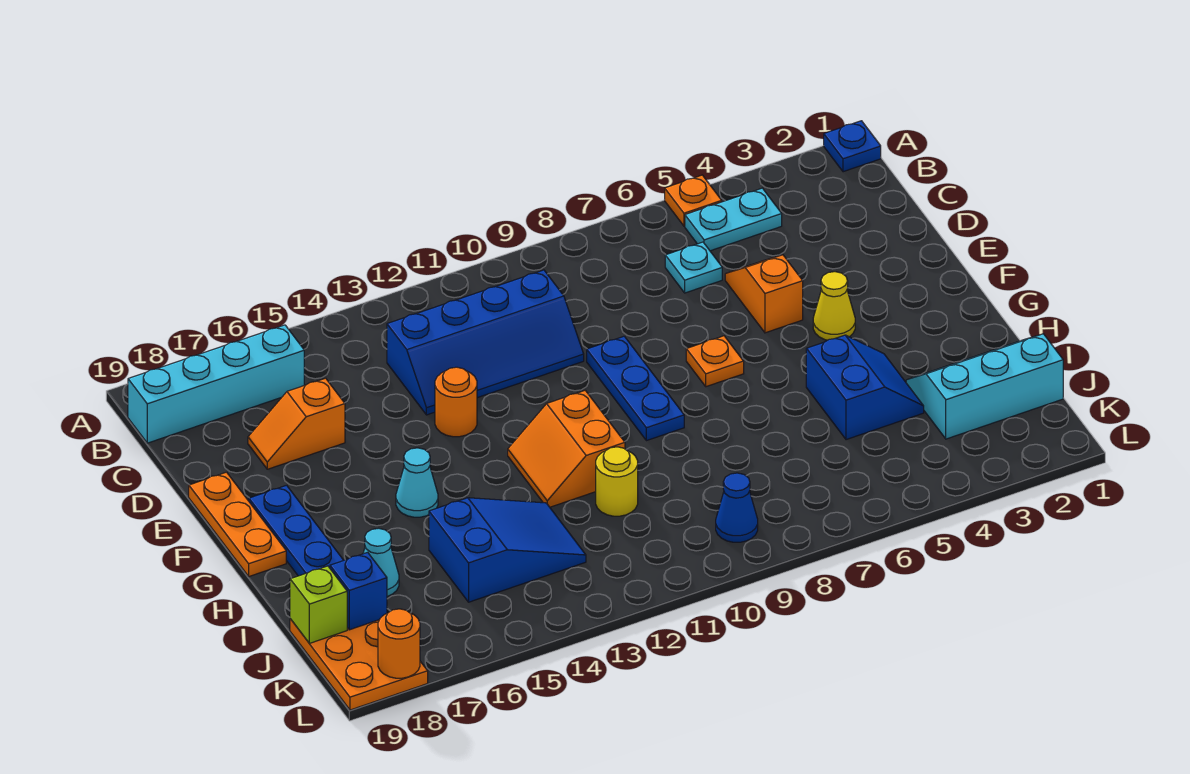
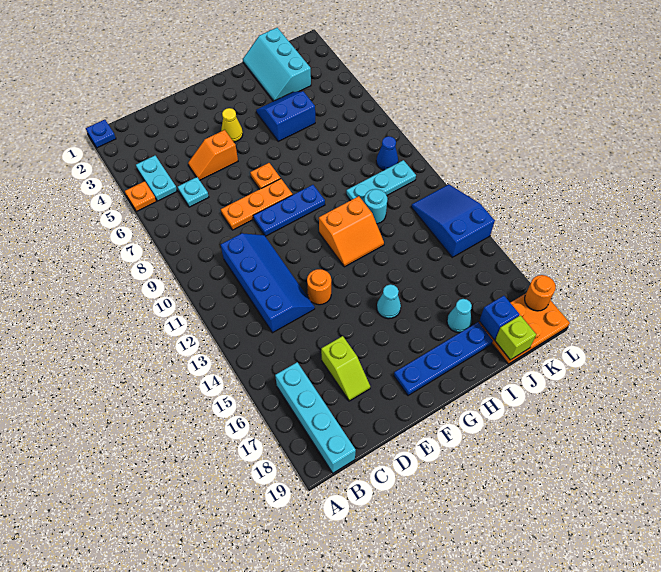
orange 1x2 slope [248,378,345,469] -> lime 1x2 slope [321,336,370,401]
orange 1x3 plate [189,472,286,576] -> orange 1x3 plate moved to [221,179,293,230]
none -> cyan 1x3 plate [346,160,416,202]
yellow 1x1 round brick [596,447,638,516] -> cyan 1x1 round brick [364,189,387,224]
blue 2x3 slope [429,498,586,602] -> blue 2x3 slope moved to [411,184,495,257]

